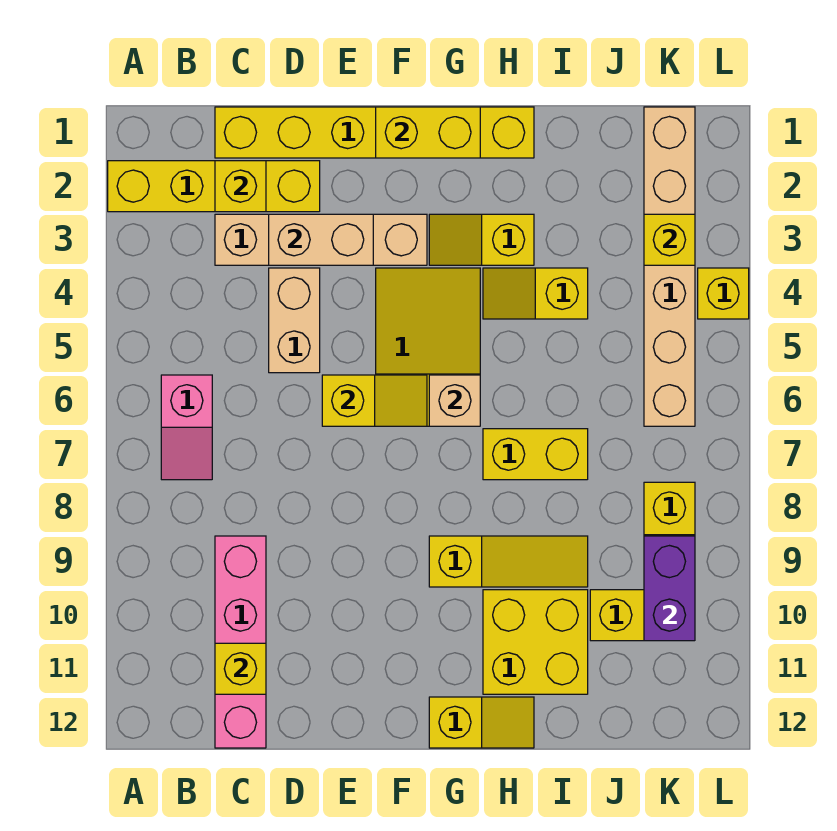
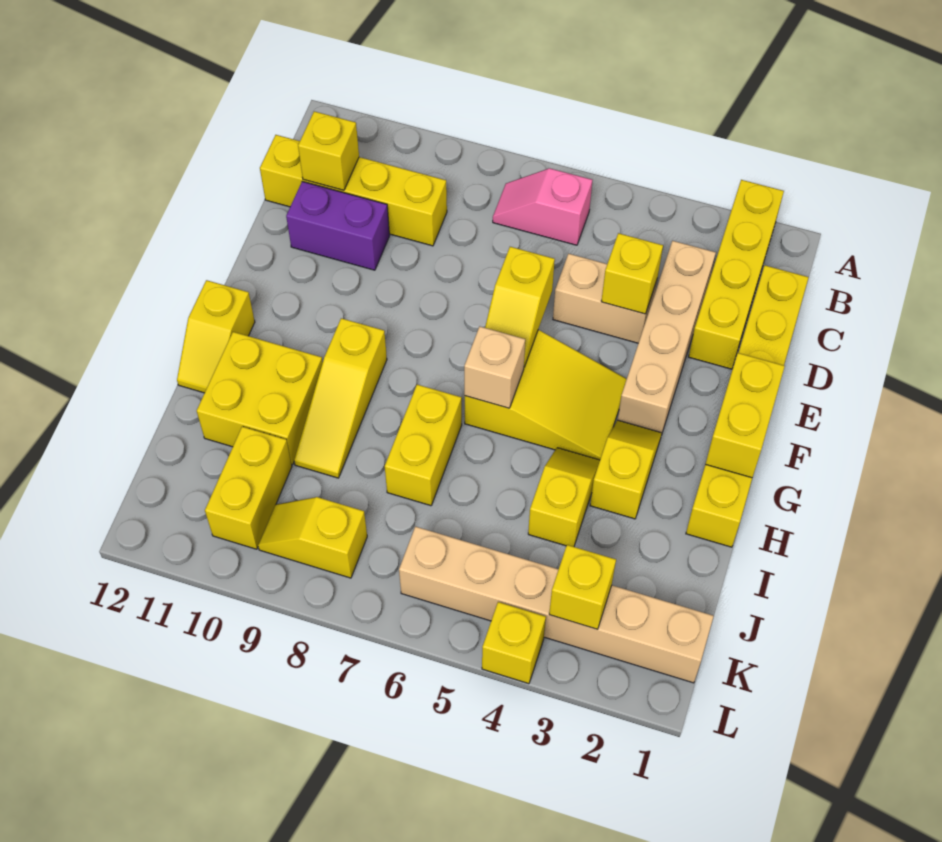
yellow 1x1 brick [215,161,266,212] -> yellow 1x1 brick moved to [601,233,663,314]
pink 1x4 brick [215,536,266,748] -> yellow 1x4 brick [260,135,447,246]
tan 1x2 brick [269,214,373,265] -> none
purple 1x2 brick [644,536,695,641] -> purple 1x2 brick moved to [286,181,389,270]

